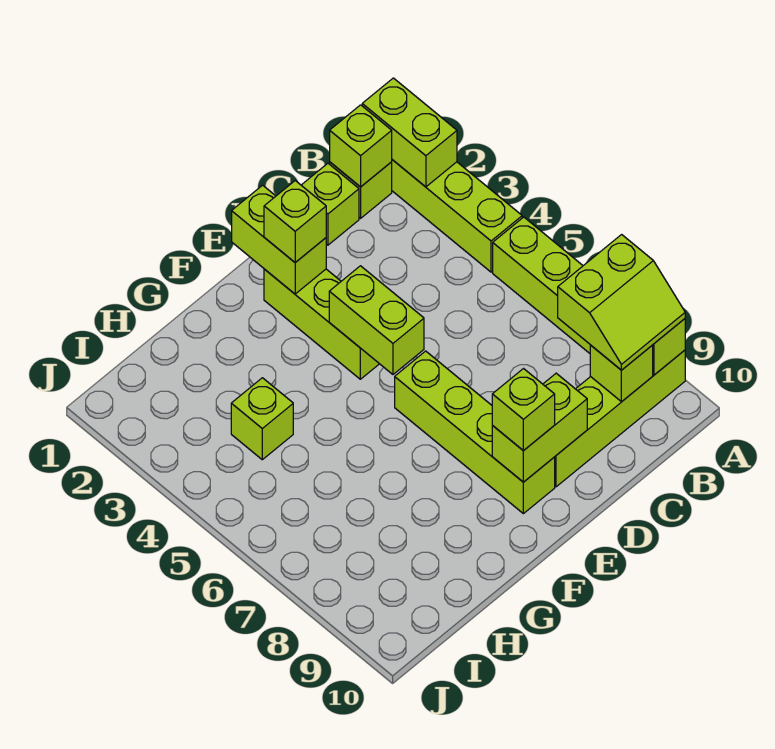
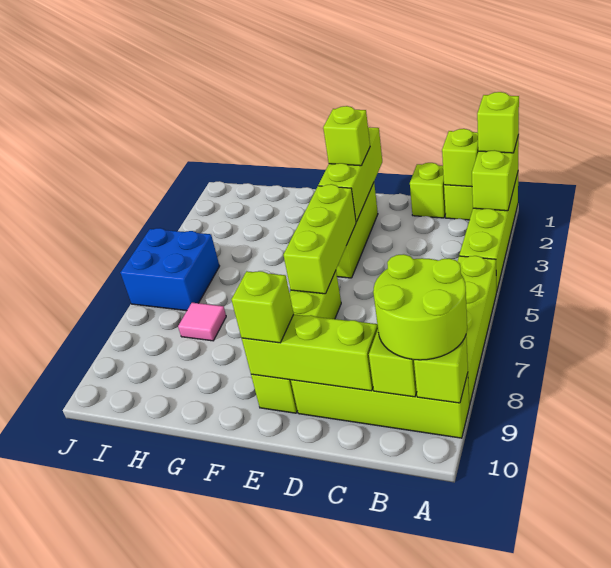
lime 2x2 slope [558,235,685,370] -> lime 2x2 round brick [373,254,467,360]
lime 1x2 brick [492,373,587,482] -> lime 1x3 brick [242,314,378,391]
lime 1x2 brick [232,185,326,294] -> lime 1x3 brick [318,127,382,222]
lime 1x2 brick [329,266,424,374] -> lime 1x3 brick [284,184,356,294]
lime 1x1 brick [231,378,293,460] -> lime 1x1 brick moved to [477,92,519,153]
none -> pink 1x1 tile [178,303,226,341]
none -> blue 2x2 brick [120,228,219,311]

